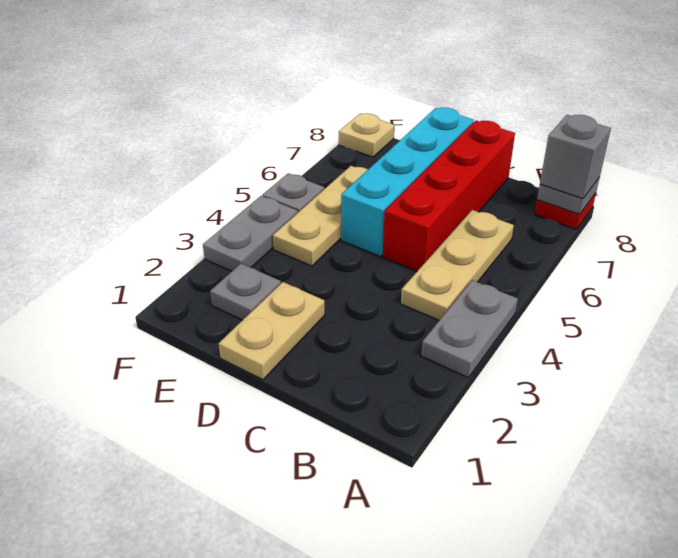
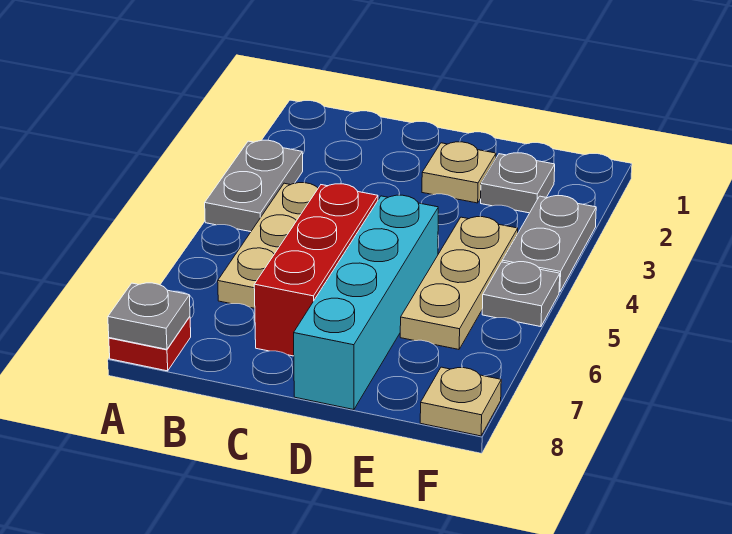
grey 1x1 brick [540,115,611,199] -> none
red 1x4 brick [383,121,515,271] -> red 1x3 brick [254,184,378,356]
tan 1x2 plate [219,282,325,380] -> tan 1x1 plate [422,142,496,203]

